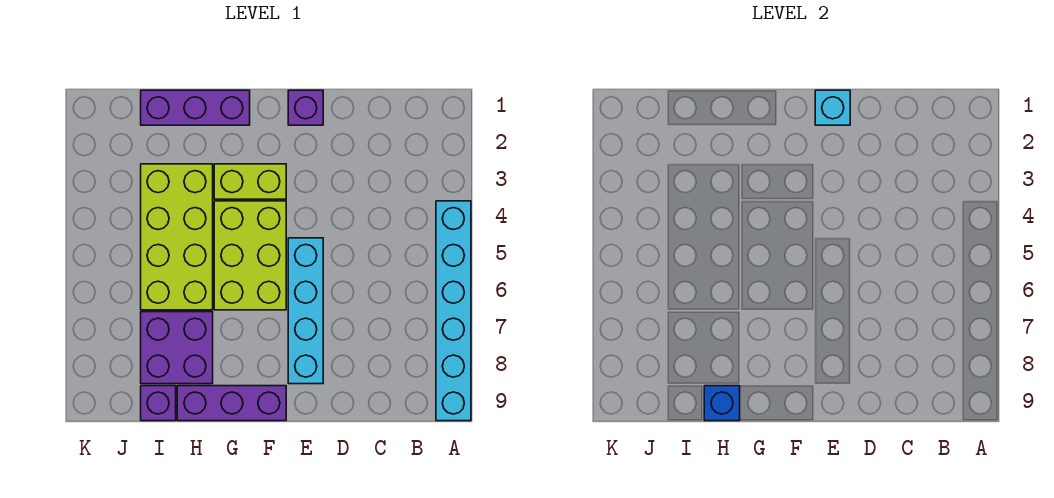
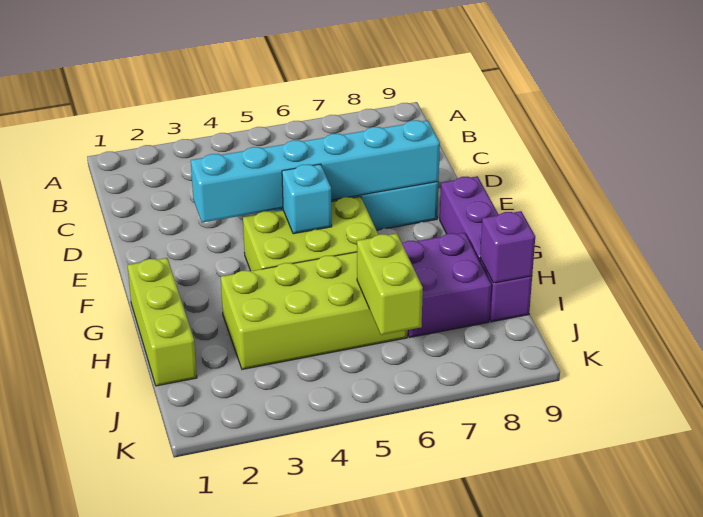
cyan 1x6 brick [436,201,471,421] -> cyan 1x6 brick moved to [191,120,440,223]
purple 1x1 brick [288,90,323,125] -> purple 1x1 brick moved to [480,211,535,283]
cyan 1x1 brick [815,90,850,125] -> cyan 1x1 brick moved to [282,164,332,234]
lime 1x2 brick [214,164,286,199] -> lime 1x2 brick moved to [357,234,423,335]
purple 1x3 brick [141,90,250,125] -> lime 1x3 brick [128,258,197,386]
blue 1x1 brick [704,386,740,421] -> none

